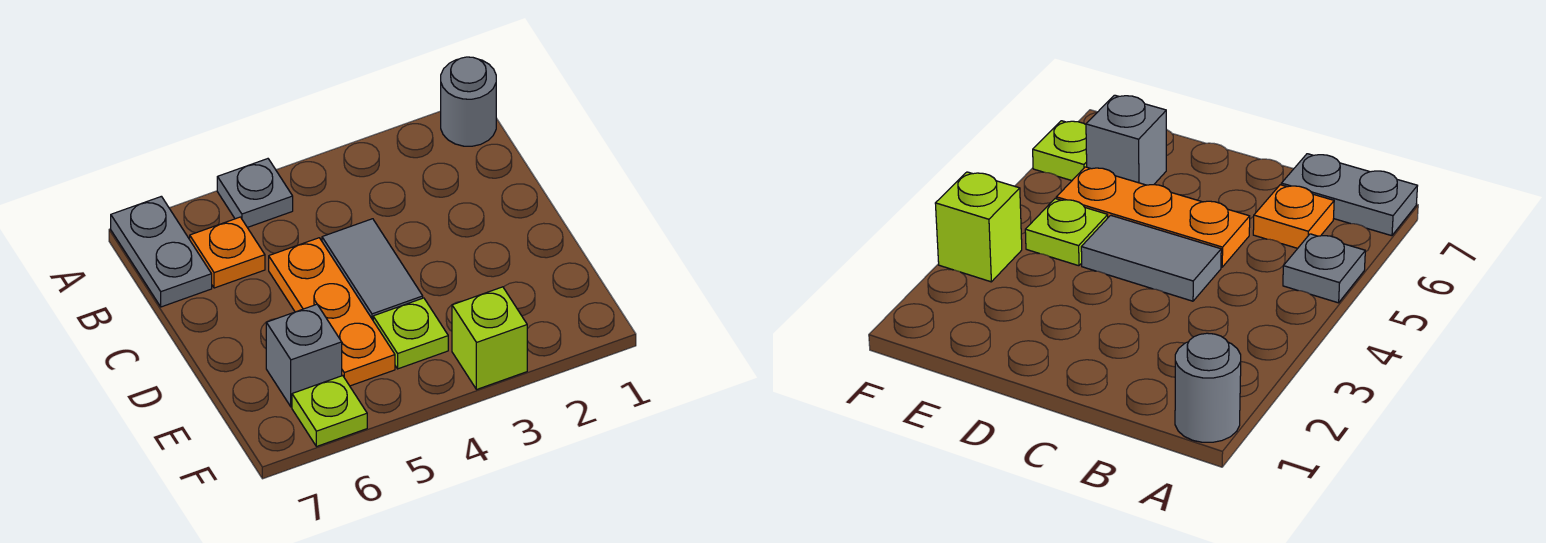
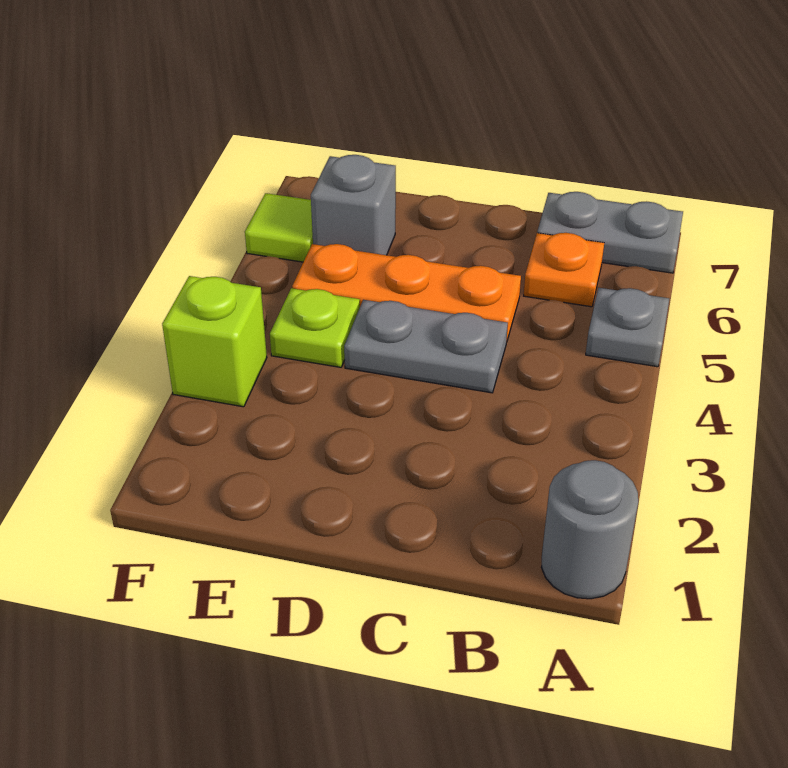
grey 1x2 tile [322,219,423,320] -> grey 1x2 plate [344,300,508,393]
lime 1x1 plate [292,376,367,447] -> lime 1x1 tile [245,193,313,262]

